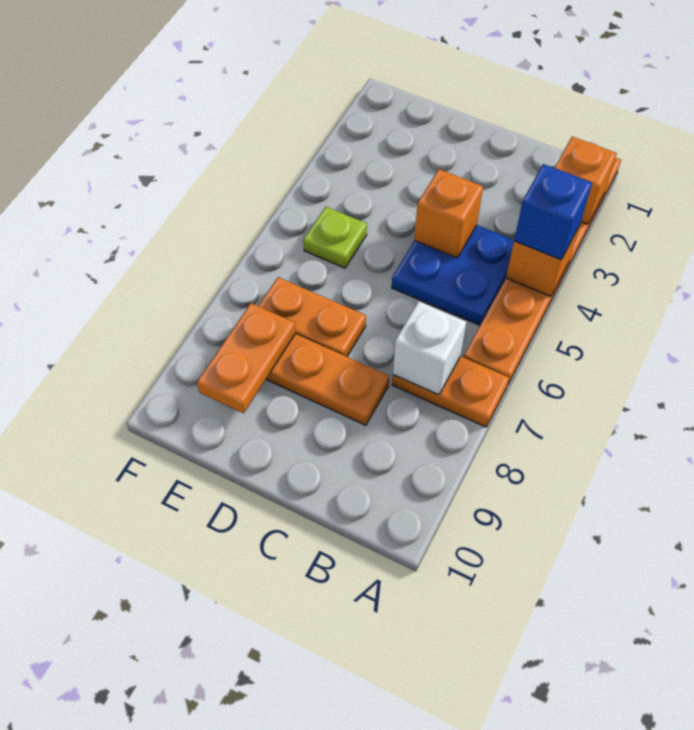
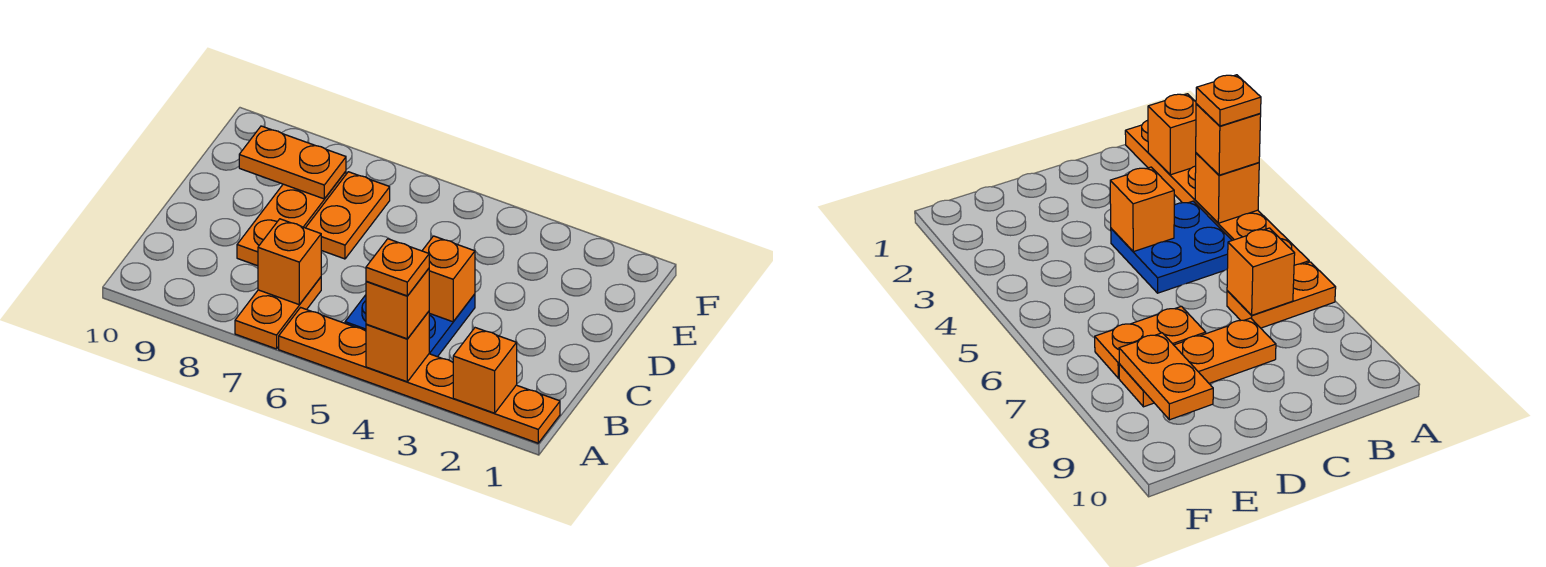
blue 1x1 brick [514,164,592,260] -> orange 1x1 brick [366,269,429,339]
none -> orange 1x1 plate [366,239,429,296]
white 1x1 brick [393,301,466,395] -> orange 1x1 brick [258,219,321,305]
lime 1x1 plate [303,207,367,268] -> none

